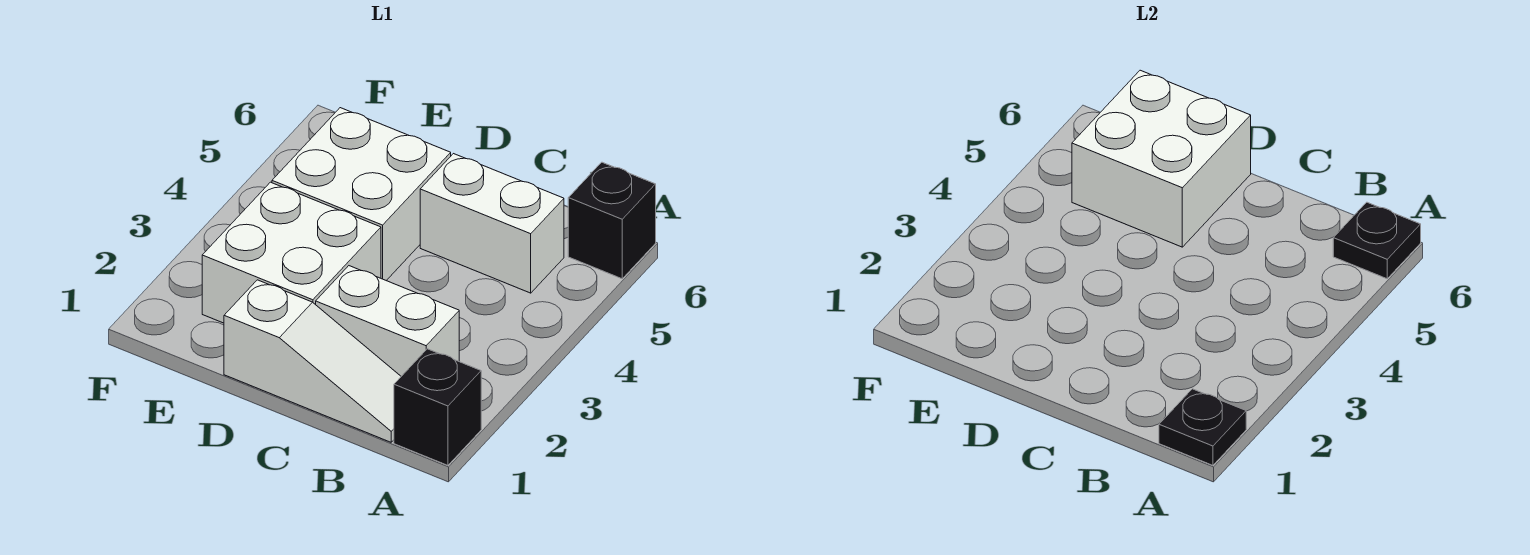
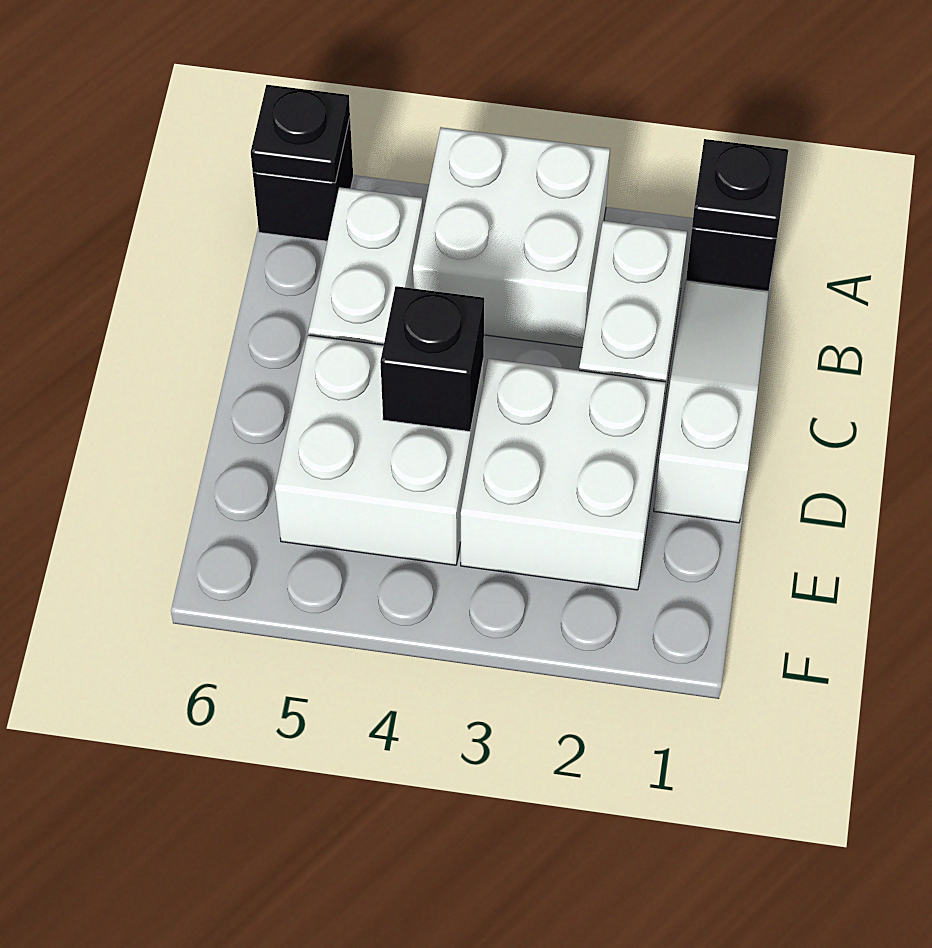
none -> black 1x1 brick [380,286,484,431]
white 2x2 brick [1072,70,1251,247] -> white 2x2 brick moved to [413,127,610,348]

